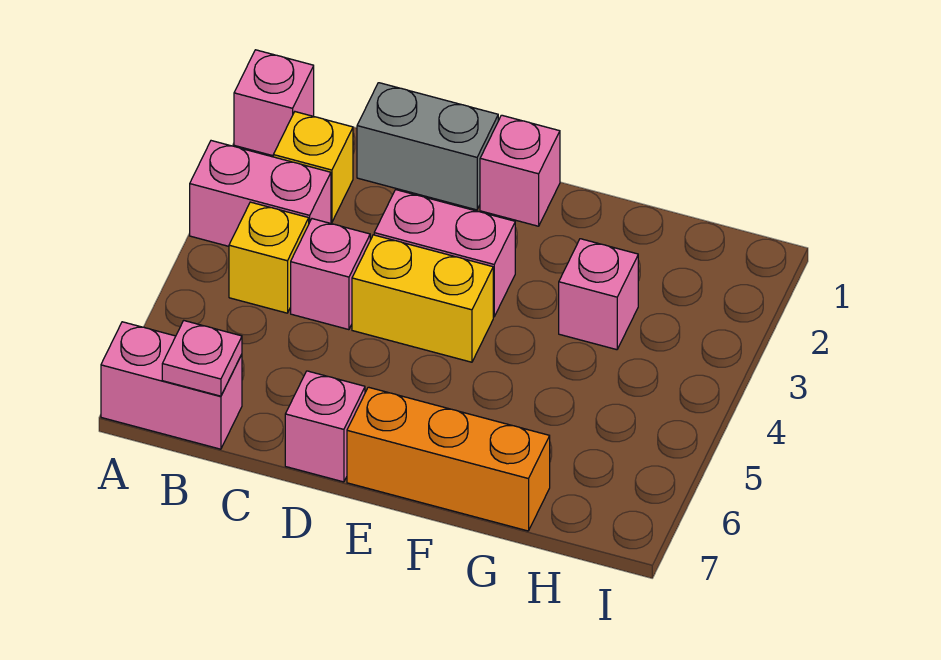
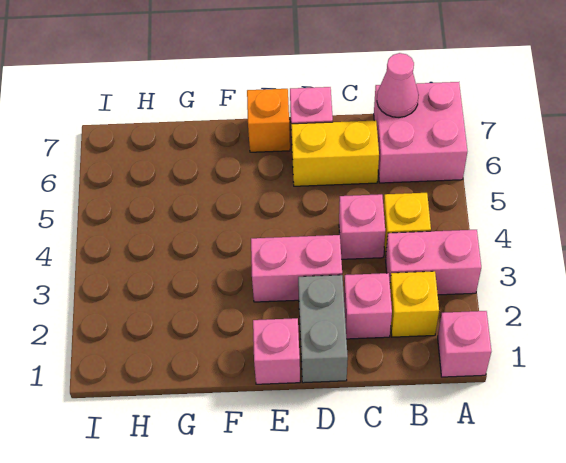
pink 1x2 brick [101,322,242,449] -> pink 2x2 brick [374,82,467,183]
pink 1x1 plate [162,321,242,396] -> pink 1x1 cone [377,53,419,117]
grey 1x2 brick [357,83,498,210] -> grey 1x2 brick turned to [298,275,348,383]
yellow 1x2 brick [352,235,493,362] -> yellow 1x2 brick moved to [291,120,379,186]
orange 1x3 brick [347,387,550,531] -> orange 1x1 brick [247,89,290,152]
pink 1x1 brick [559,239,638,350] -> pink 1x1 brick moved to [344,273,392,339]

